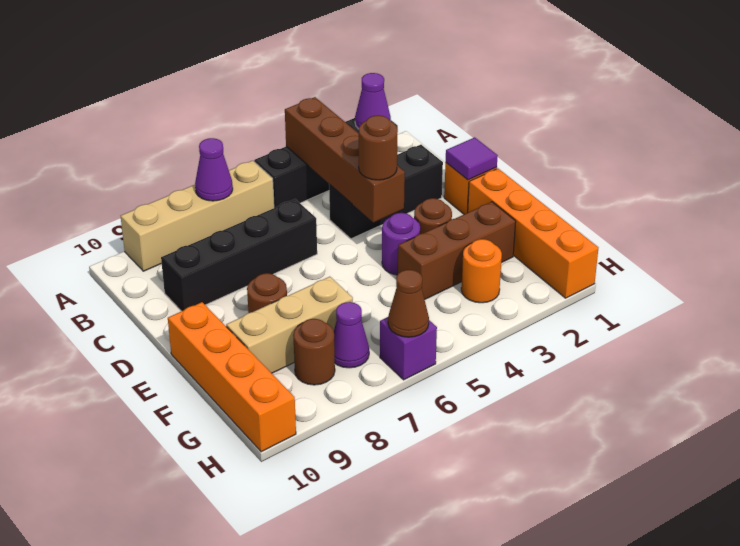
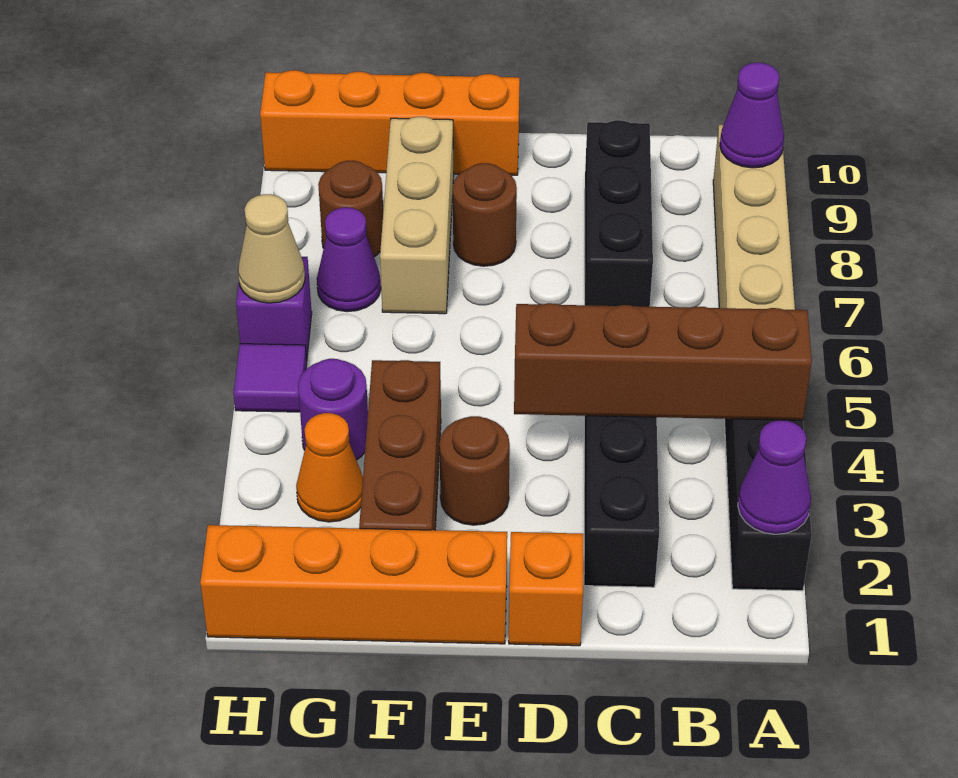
purple 1x1 cone [195,138,233,201] -> purple 1x1 cone moved to [720,63,784,168]
black 1x4 brick [161,199,317,311] -> black 1x3 brick [585,120,653,307]
purple 1x1 tile [446,137,498,180] -> purple 1x1 tile moved to [234,344,307,412]
brown 1x1 round brick [359,115,398,180] -> none
purple 1x1 round brick [382,213,420,275] -> purple 1x1 round brick moved to [298,359,368,460]
orange 1x1 round brick [461,239,502,303] -> orange 1x1 cone [296,413,363,522]
brown 1x1 cone [388,270,429,337] -> tan 1x1 cone [238,194,305,303]

